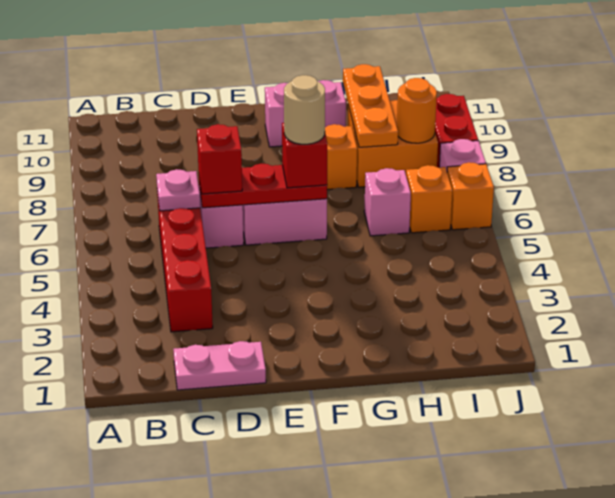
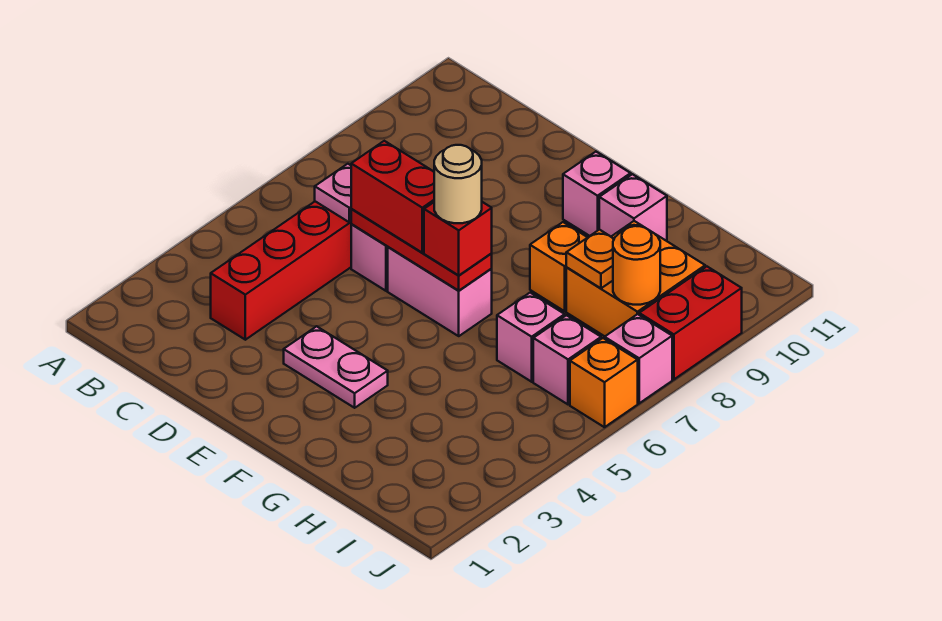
pink 1x2 plate [173,341,266,390] -> pink 1x2 plate moved to [284,326,388,408]
red 1x1 brick [197,124,242,194] -> red 1x2 brick [351,141,434,253]
orange 1x3 plate [343,64,398,147] -> orange 1x1 plate [566,230,614,288]
orange 1x1 brick [406,165,452,233] -> pink 1x1 brick [533,315,601,404]

